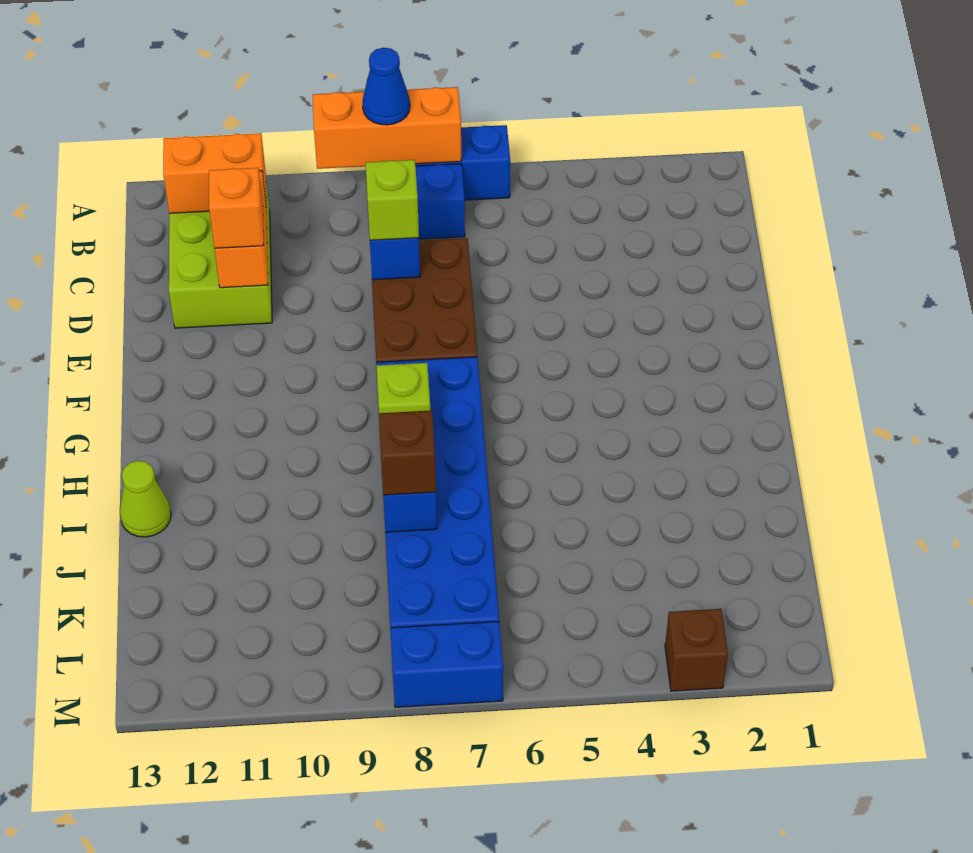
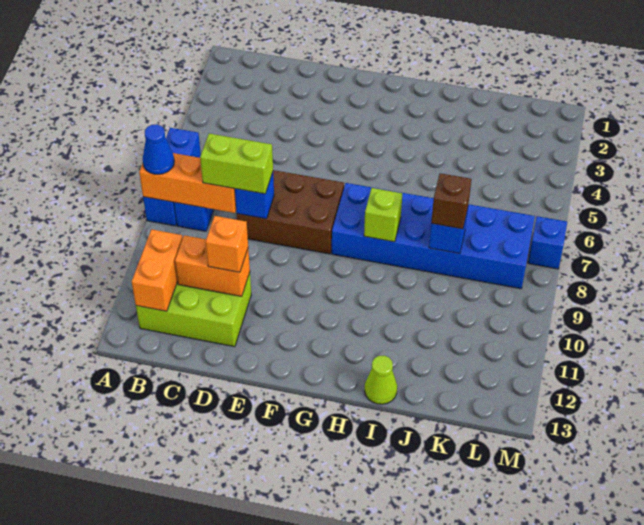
orange 1x3 brick [313,87,461,169] -> orange 1x3 brick turned to [139,153,236,213]
lime 1x1 brick [366,160,419,240] -> lime 1x2 brick [200,134,273,194]
brown 1x1 brick [665,609,728,691] -> none
blue 1x2 brick [391,622,503,707] -> blue 1x1 brick [528,216,567,269]

